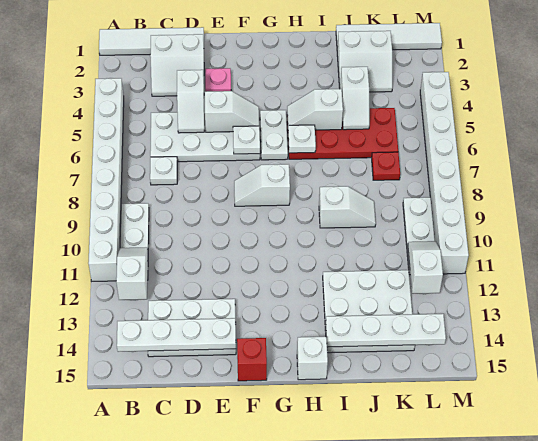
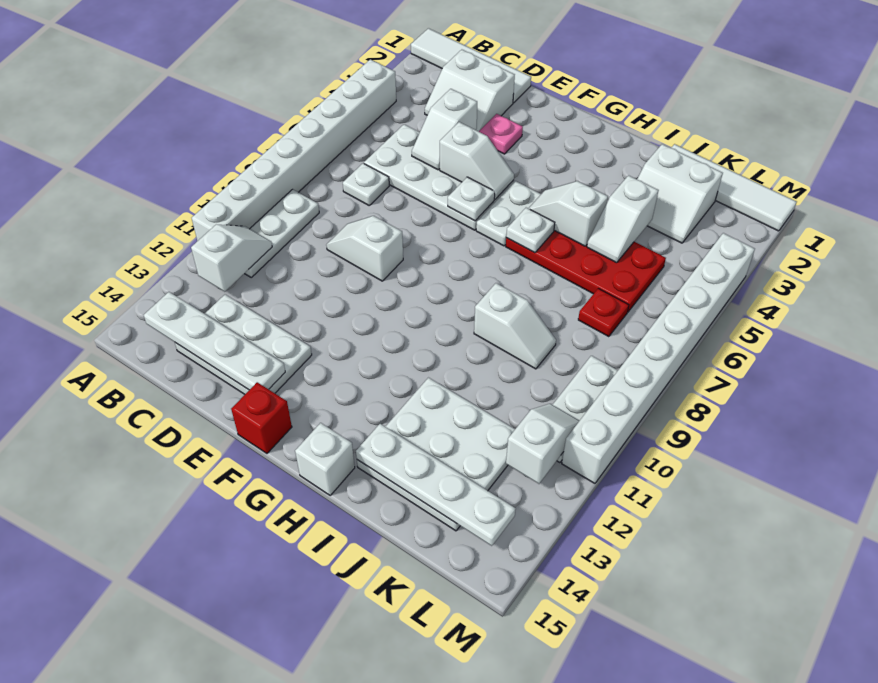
white 1x2 slope [234,164,290,206] -> white 1x2 slope moved to [326,216,403,281]

